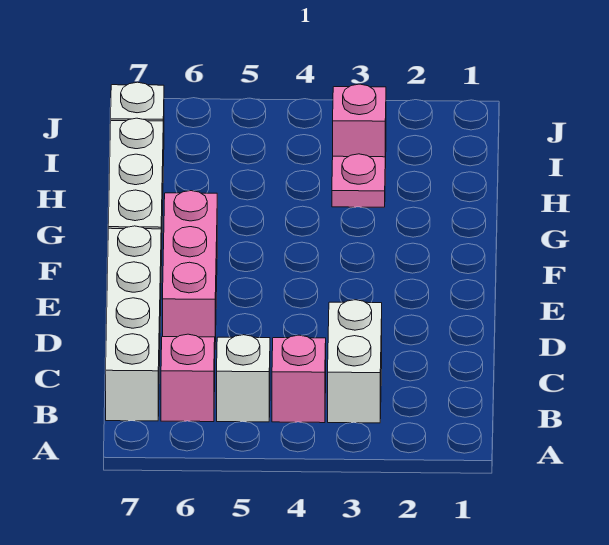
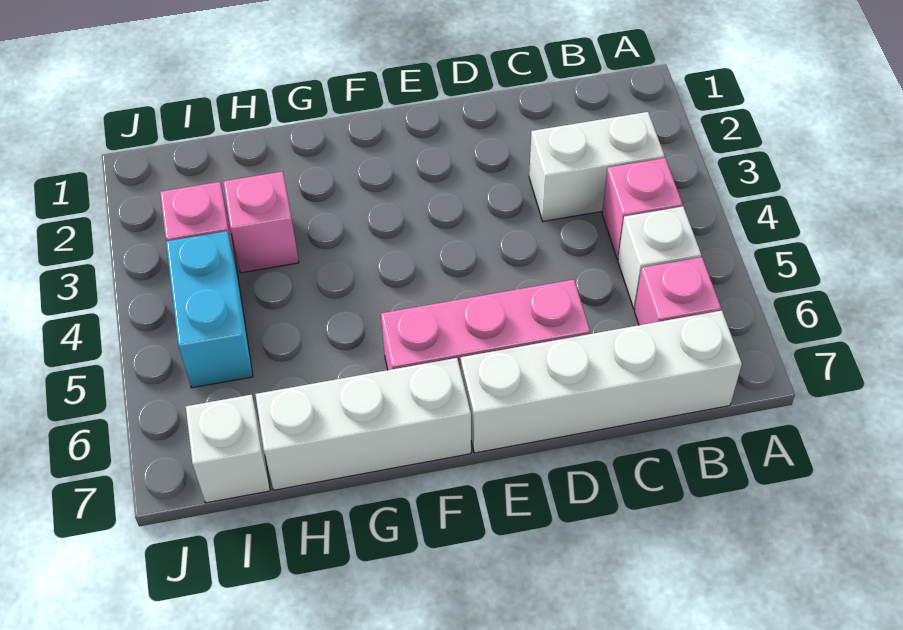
pink 1x1 plate [332,154,385,207] -> pink 1x1 brick [223,172,299,273]
none -> cyan 1x2 brick [166,231,253,388]

